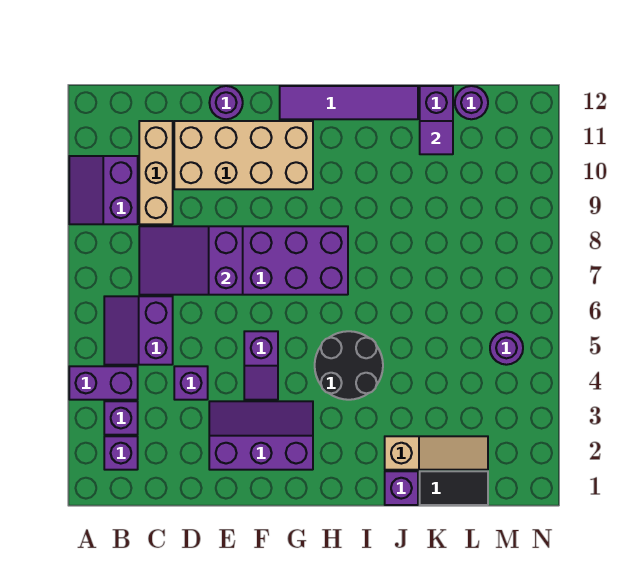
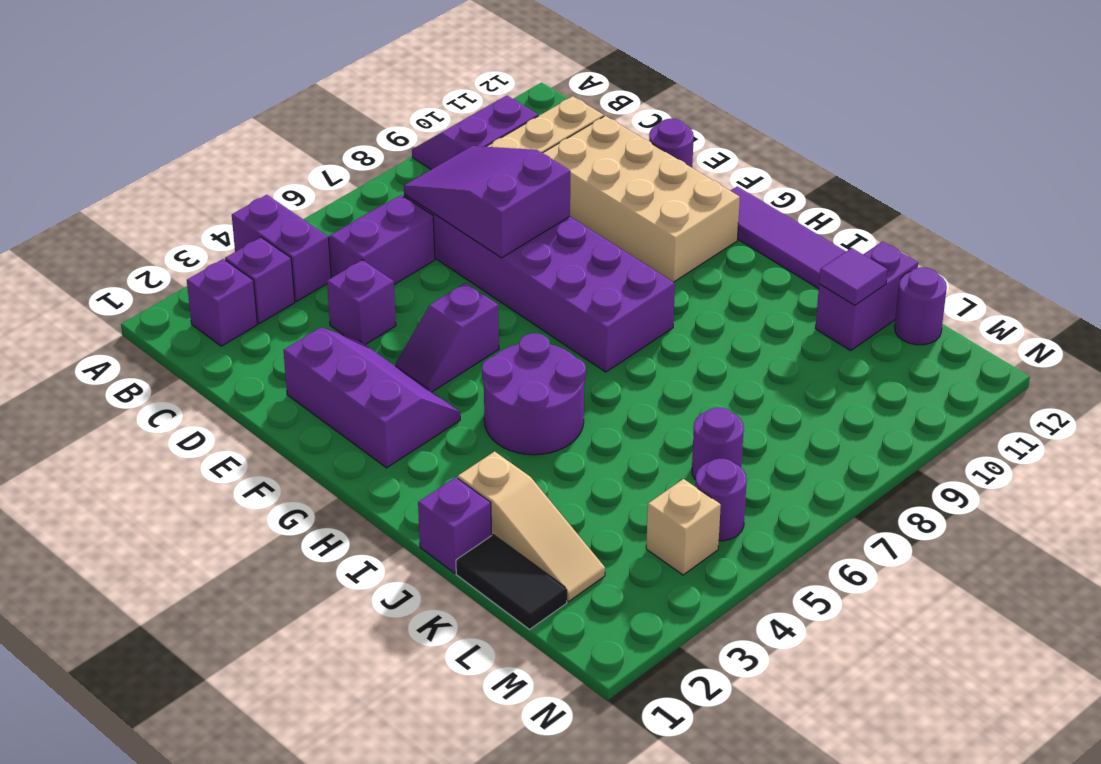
black 2x2 round brick [315,331,383,400] -> purple 2x2 round brick [482,333,586,455]
none -> purple 1x1 round brick [692,408,744,480]
none -> tan 1x1 brick [646,479,721,575]

